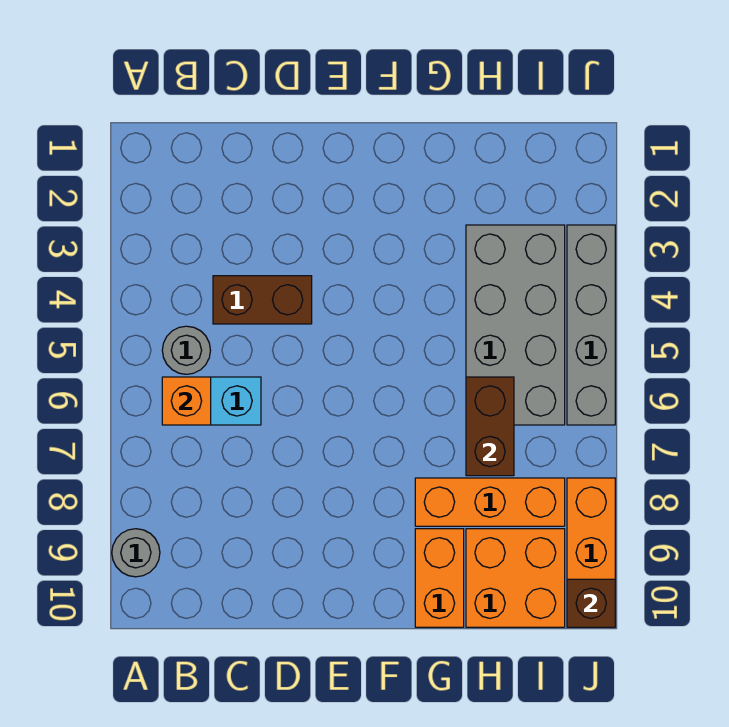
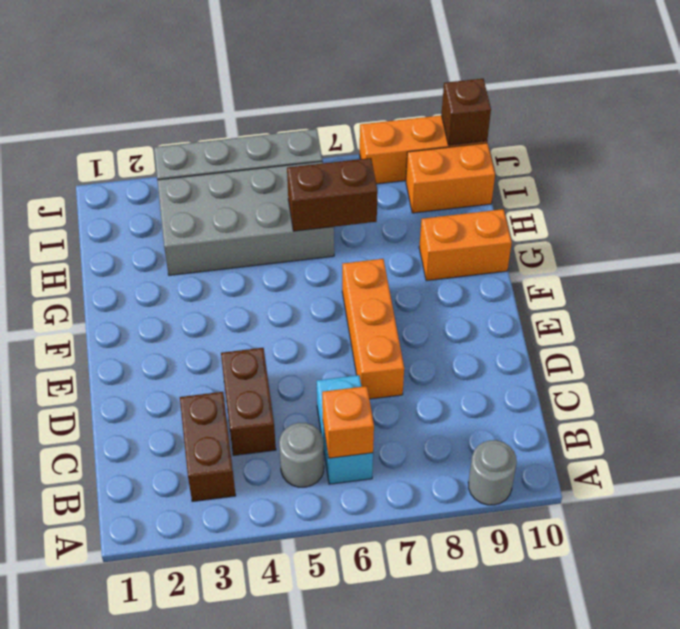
none -> brown 1x2 brick [180,392,236,502]
orange 1x3 brick [415,478,565,526] -> orange 1x3 brick moved to [342,259,404,399]
orange 2x2 brick [466,529,565,627] -> orange 1x2 brick [406,143,495,213]

